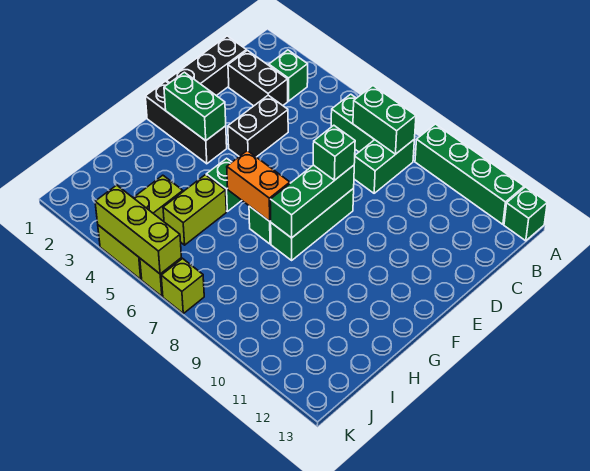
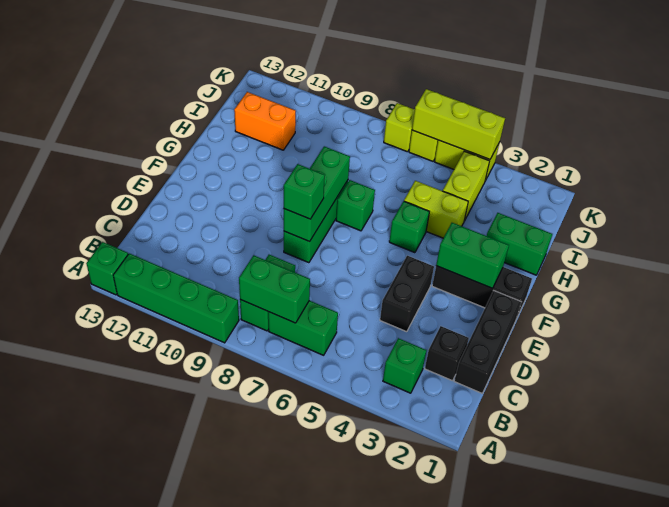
black 1x2 brick [228,50,288,106] -> black 1x1 brick [425,326,469,381]
orange 1x2 brick [227,151,290,221] -> orange 1x2 brick moved to [234,92,296,150]
none -> green 1x2 brick [487,213,552,275]
lime 1x2 brick [163,175,226,245] -> lime 1x2 brick turned to [404,181,468,238]

